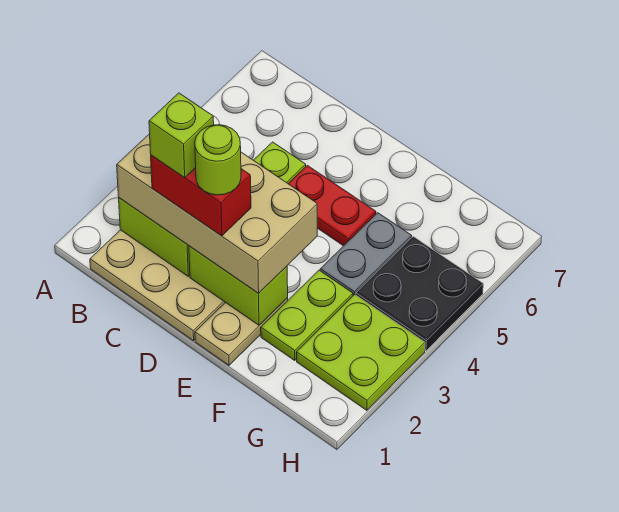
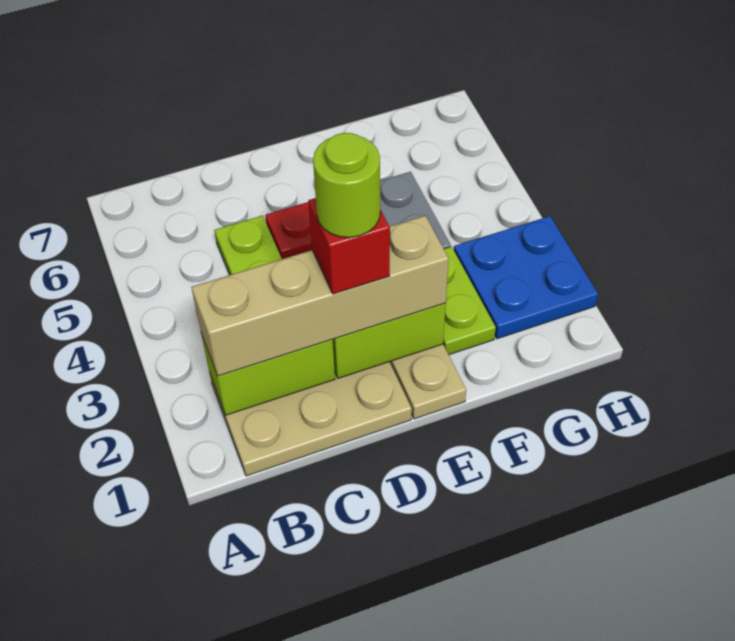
tan 2x4 brick [117,134,317,294] -> tan 1x4 brick [191,216,449,376]
red 1x2 brick [151,155,251,236] -> red 1x1 brick [308,198,390,294]
lime 1x1 brick [149,93,214,178] -> none
lime 2x2 plate [297,294,425,410] -> blue 2x2 plate [454,216,598,339]
black 2x2 plate [356,237,483,351] -> none

